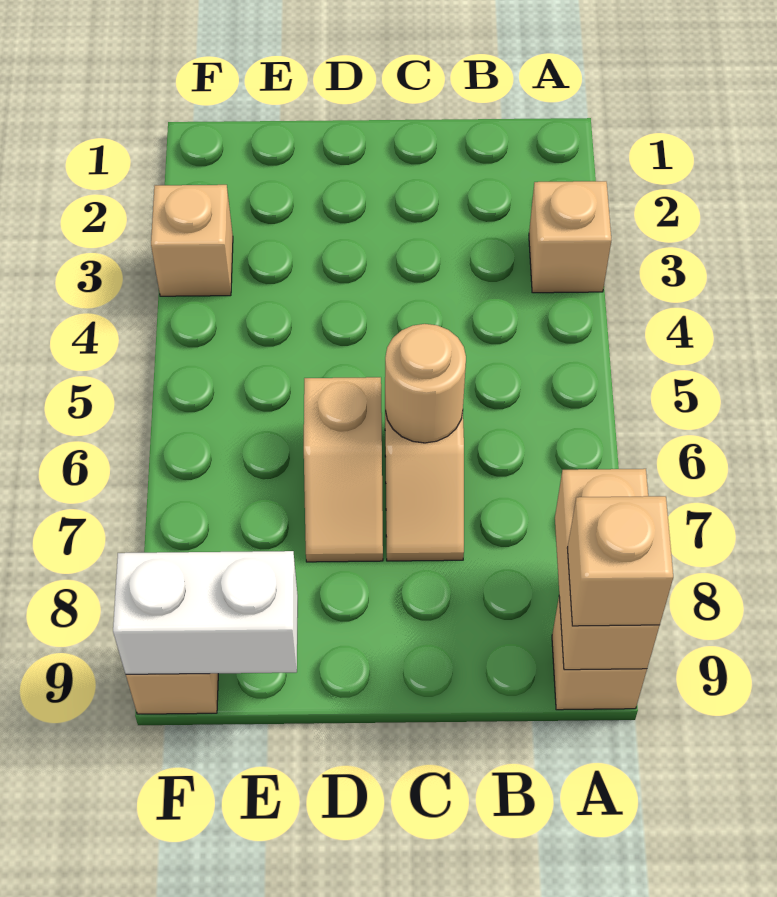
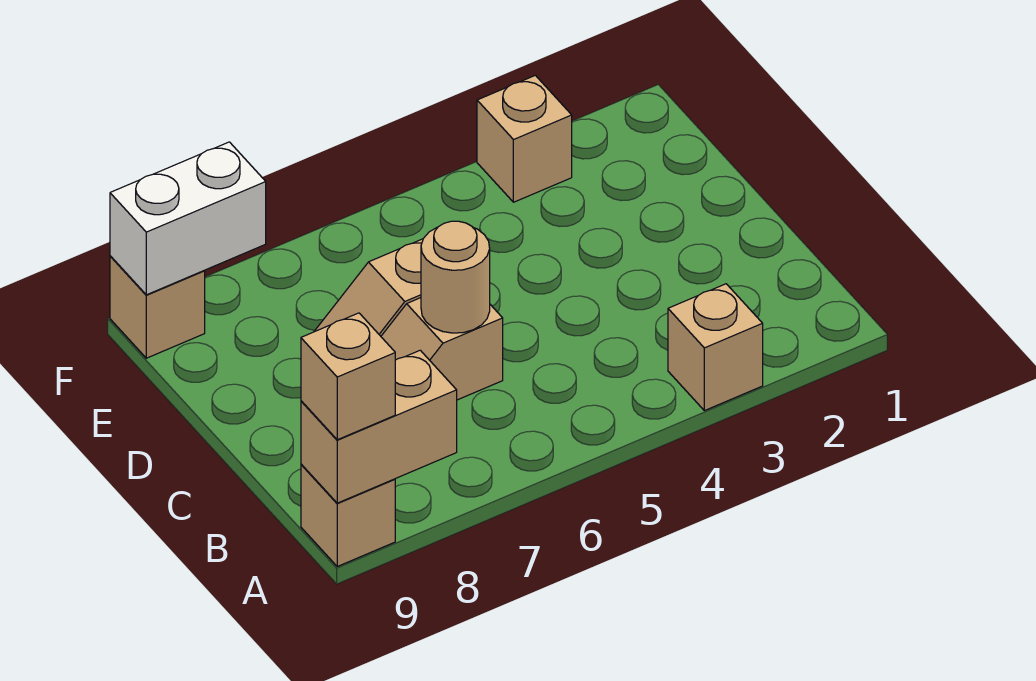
white 1x2 brick [113,551,298,674] -> white 1x2 brick turned to [110,142,266,295]

